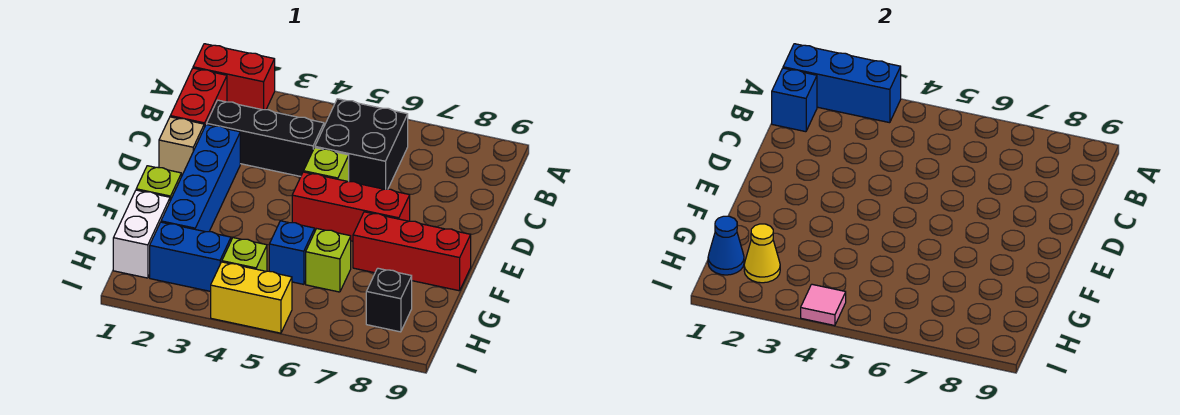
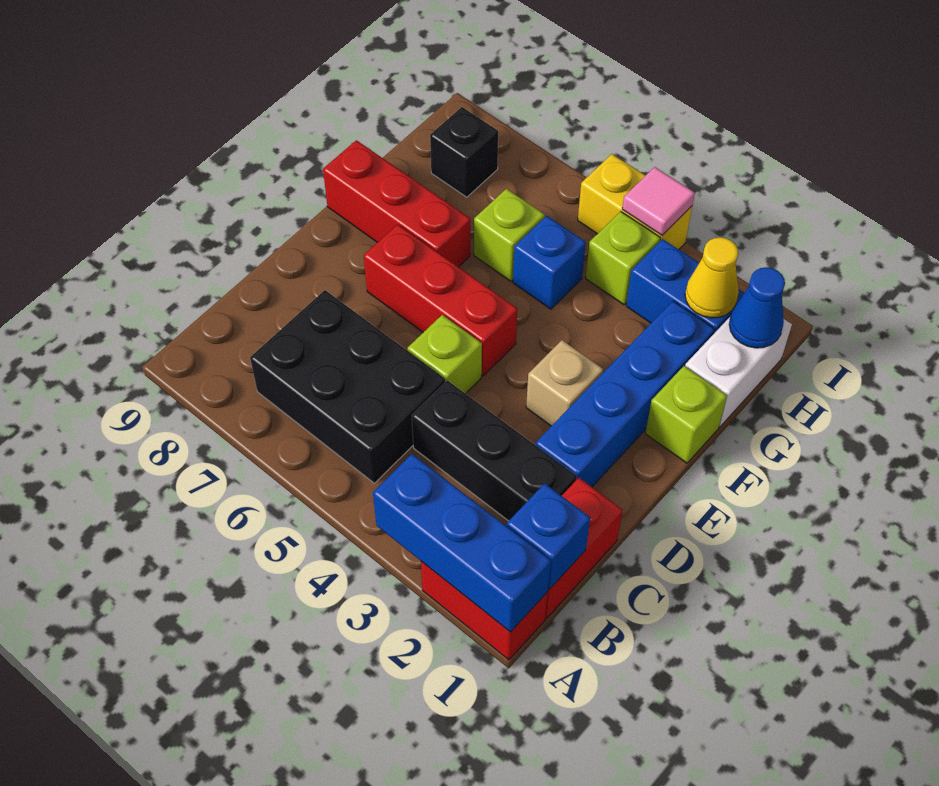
black 2x2 brick [315,99,408,189] -> black 2x3 brick [250,290,445,483]
tan 1x1 brick [159,117,204,177] -> tan 1x1 brick moved to [526,340,603,426]

